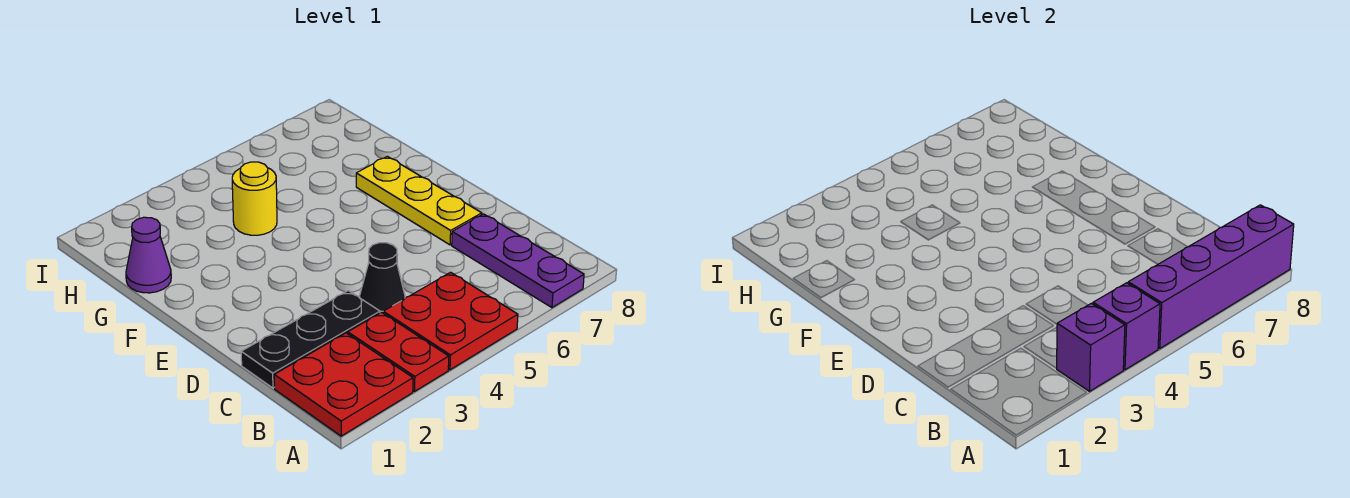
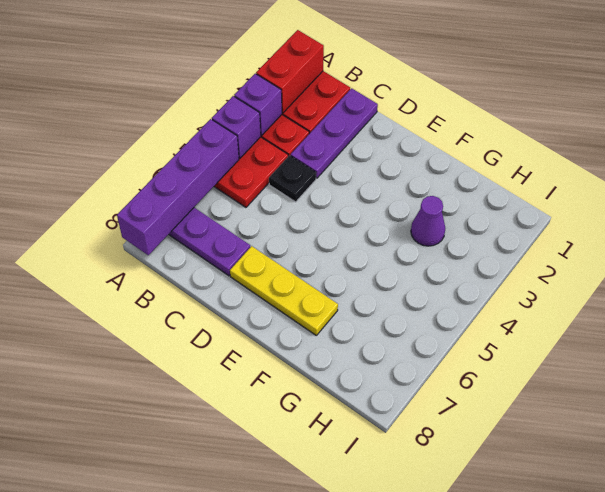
none -> red 1x2 brick [256,30,324,113]
black 1x3 plate [241,291,380,388] -> purple 1x3 plate [291,88,378,178]
black 1x1 cone [360,243,405,313] -> black 1x1 plate [269,155,316,202]
purple 1x1 cone [126,217,171,293] -> purple 1x1 cone moved to [411,196,445,246]
yellow 1x1 round brick [232,162,277,235] -> none

